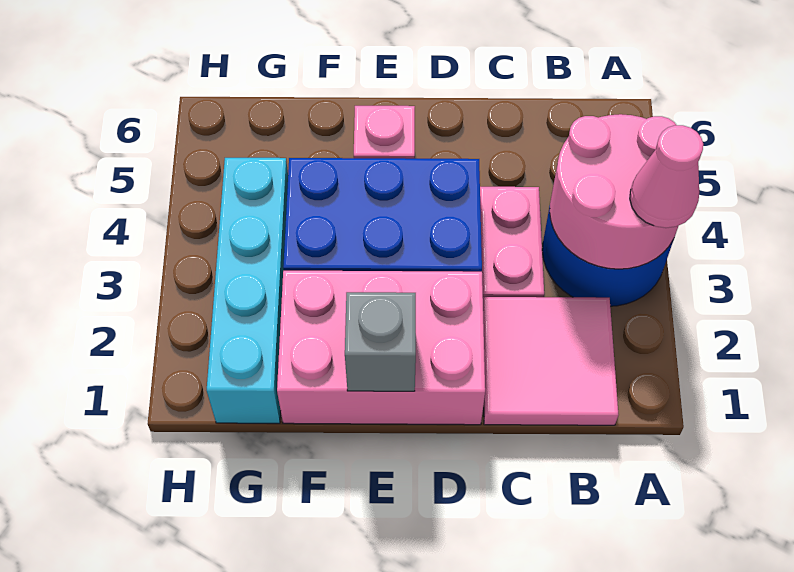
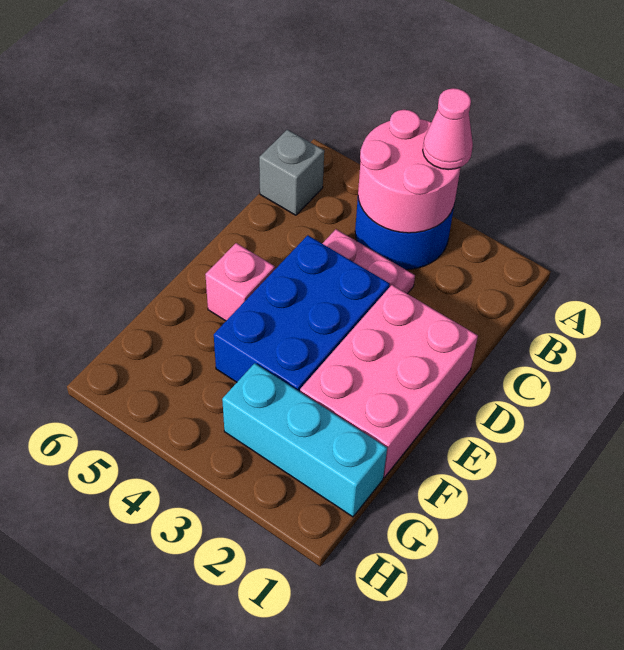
pink 2x2 tile [483,297,619,425] -> none
grey 1x1 brick [345,292,416,391] -> grey 1x1 brick moved to [259,130,324,215]
cyan 1x4 brick [207,158,288,423] -> cyan 1x3 brick [222,363,387,517]

